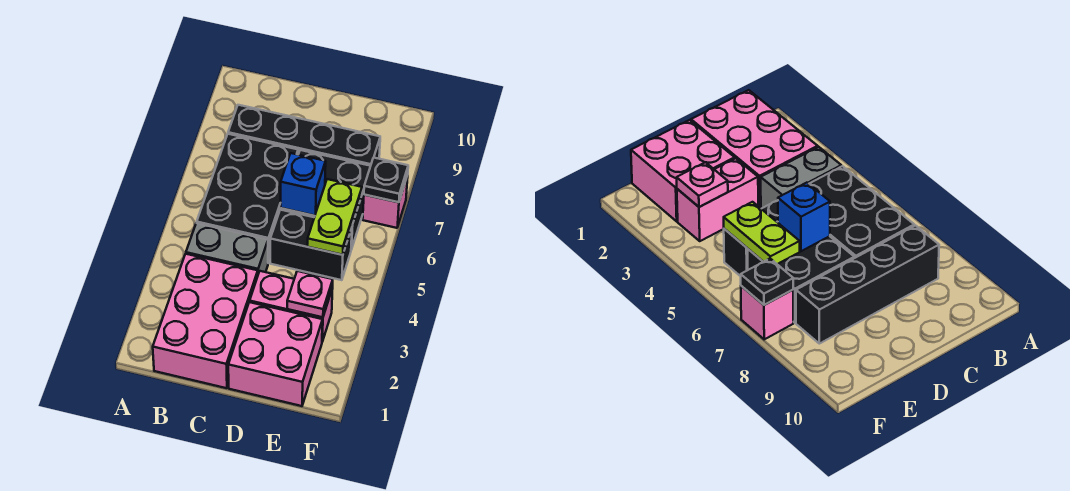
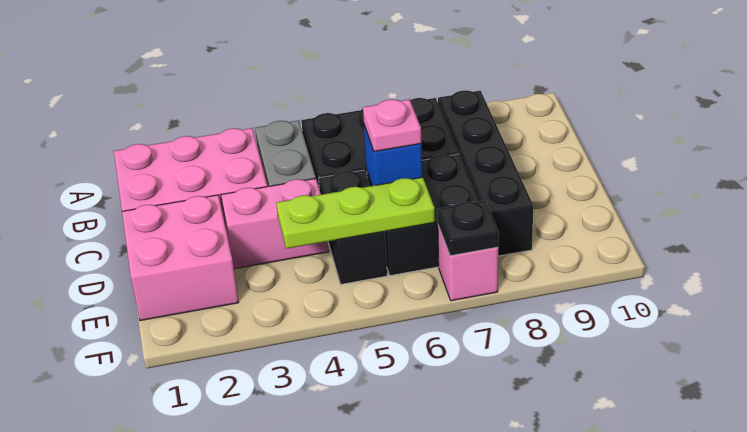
pink 1x2 brick [250,271,333,342] -> pink 1x2 brick turned to [221,178,329,269]
pink 1x1 plate [287,271,333,317] -> pink 1x1 plate moved to [363,99,422,152]
lime 1x2 plate [307,179,362,255] -> lime 1x3 plate [276,177,435,249]

